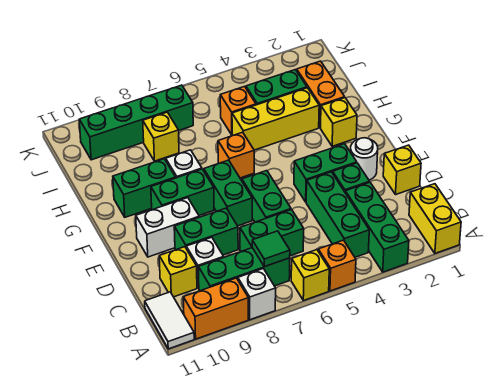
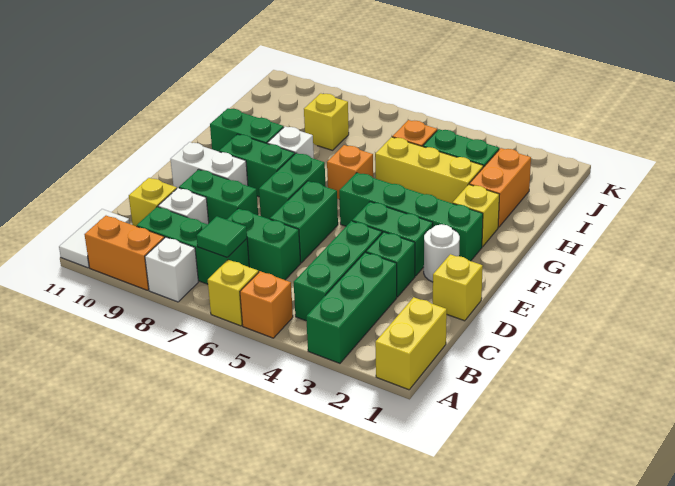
green 1x4 brick [79,85,193,160] -> green 1x4 brick moved to [339,173,483,261]

